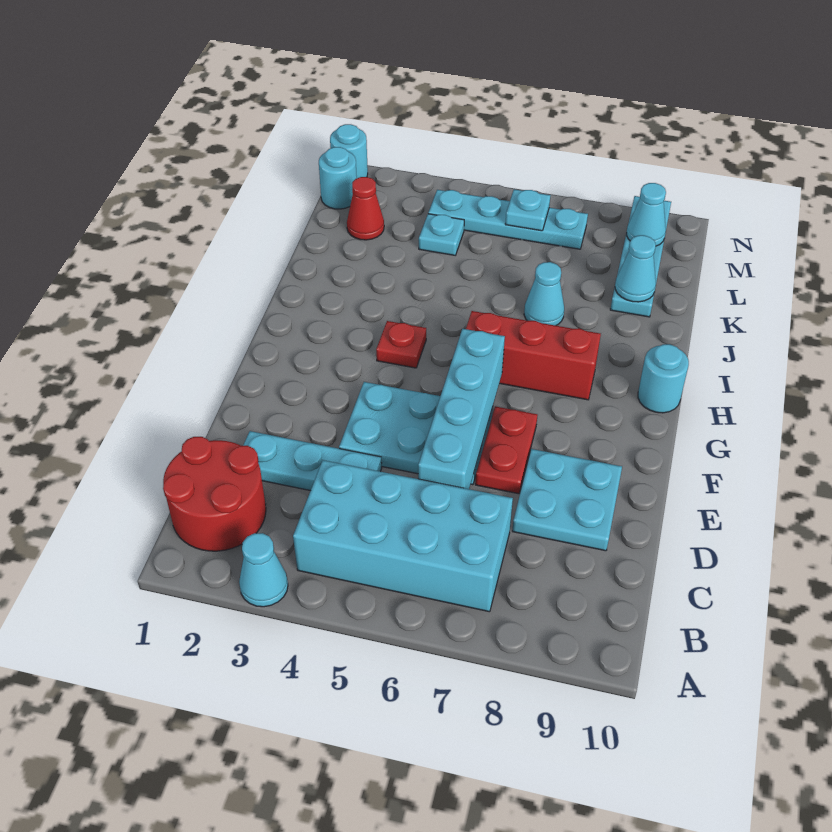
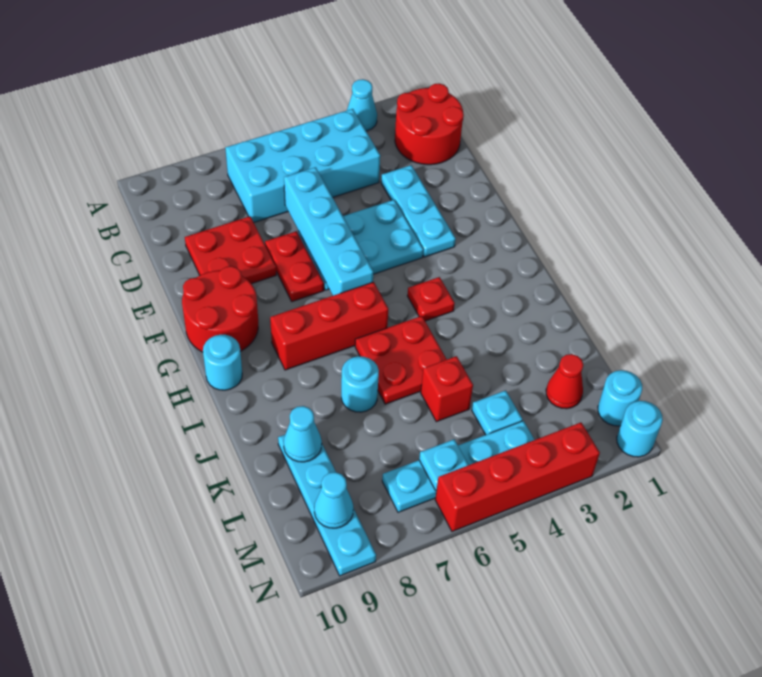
cyan 1x3 plate [243,431,382,491] -> cyan 1x3 plate turned to [381,165,456,257]
cyan 2x2 plate [512,449,622,551] -> red 2x2 plate [185,216,276,284]
none -> red 2x2 round brick [182,266,258,352]
none -> red 2x2 plate [355,316,447,404]
cyan 1x1 cone [524,262,564,326] -> cyan 1x1 round brick [341,356,379,412]
none -> red 1x1 brick [421,356,473,422]
none -> red 1x4 brick [435,423,600,531]

